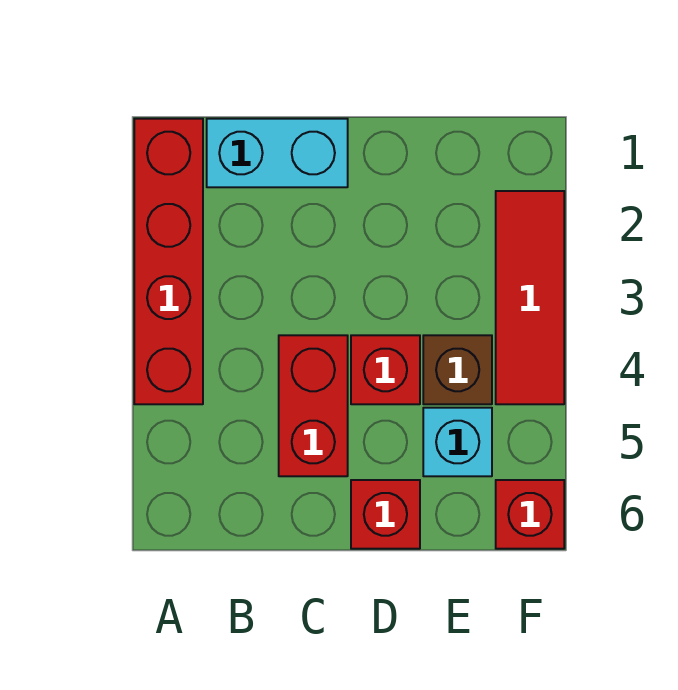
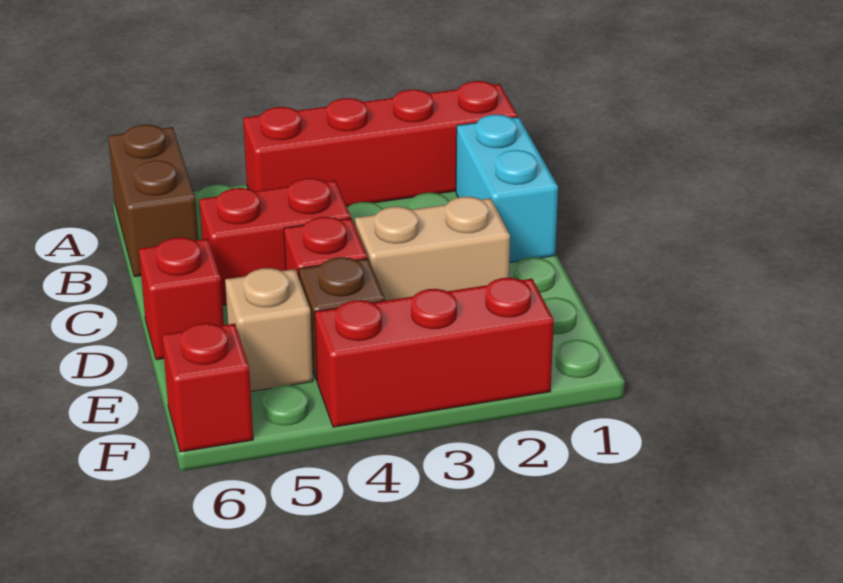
none -> brown 1x2 brick [108,125,198,277]
none -> tan 1x2 brick [355,197,510,301]
cyan 1x1 brick [423,408,492,476] -> tan 1x1 brick [225,268,313,391]
red 1x3 tile [496,191,564,404] -> red 1x3 brick [315,278,554,427]

